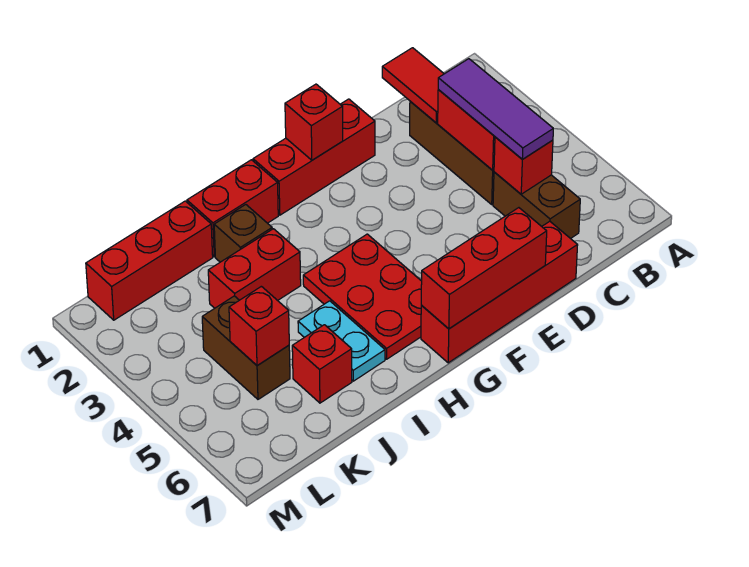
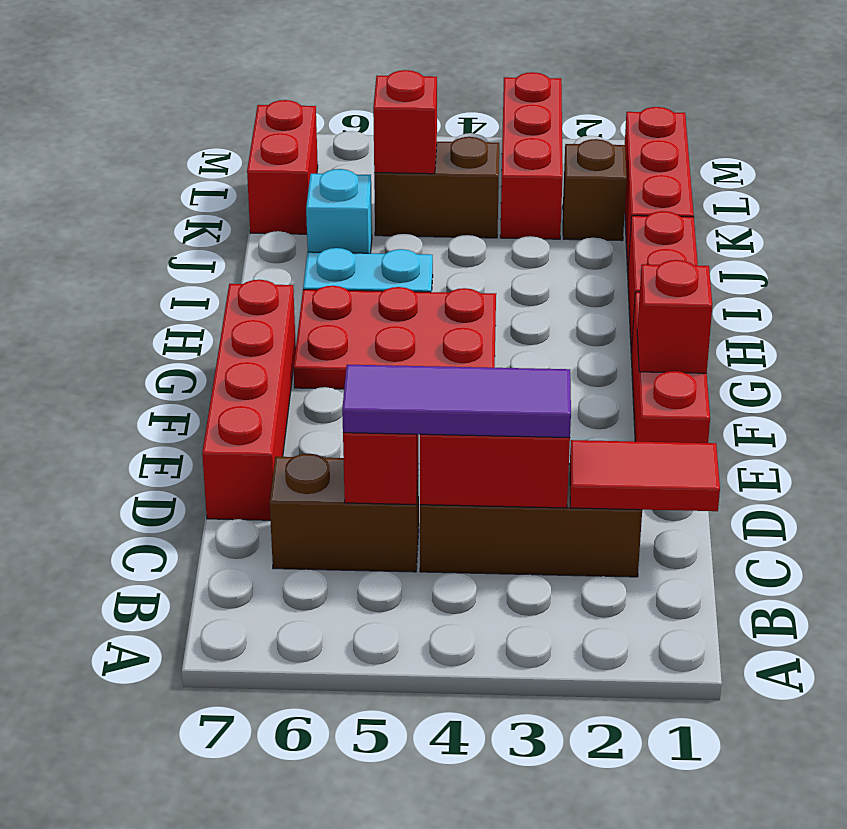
red 1x3 brick [421,208,547,329] -> red 1x3 brick moved to [500,72,563,239]
brown 1x1 brick [214,205,272,262] -> brown 1x1 brick moved to [563,139,627,241]
red 1x2 brick [208,229,301,308] -> red 1x2 brick moved to [247,100,318,234]
red 1x1 brick [292,325,352,403] -> cyan 1x1 brick [306,169,372,253]

